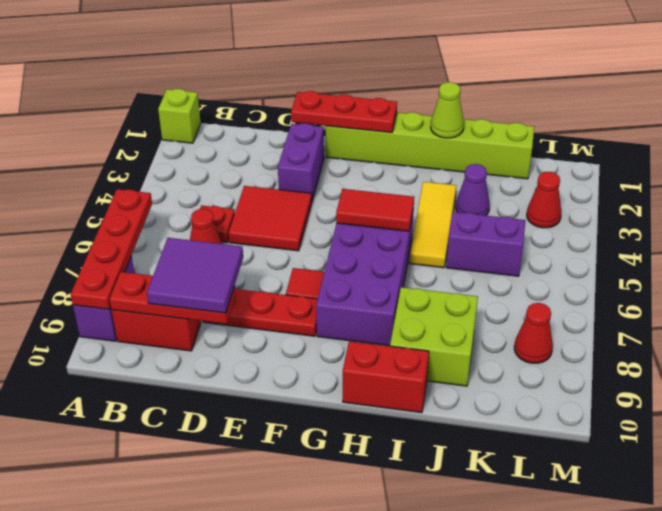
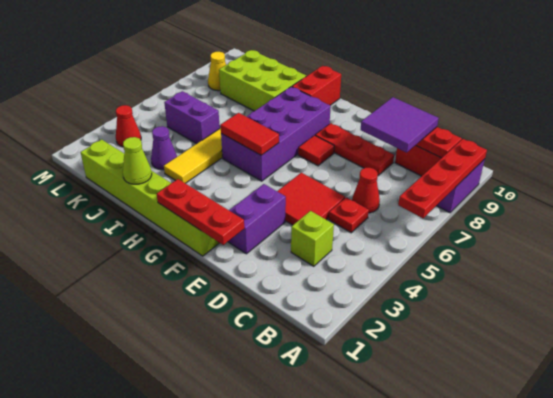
lime 1x1 brick [158,89,201,143] -> lime 1x1 brick moved to [291,211,334,266]
red 1x2 brick [343,341,429,413] -> red 1x2 brick turned to [292,66,341,105]
lime 2x2 brick [390,287,478,386] -> lime 2x3 brick [219,50,306,111]
red 1x1 cone [514,303,553,363] -> yellow 1x1 cone [208,52,226,91]

